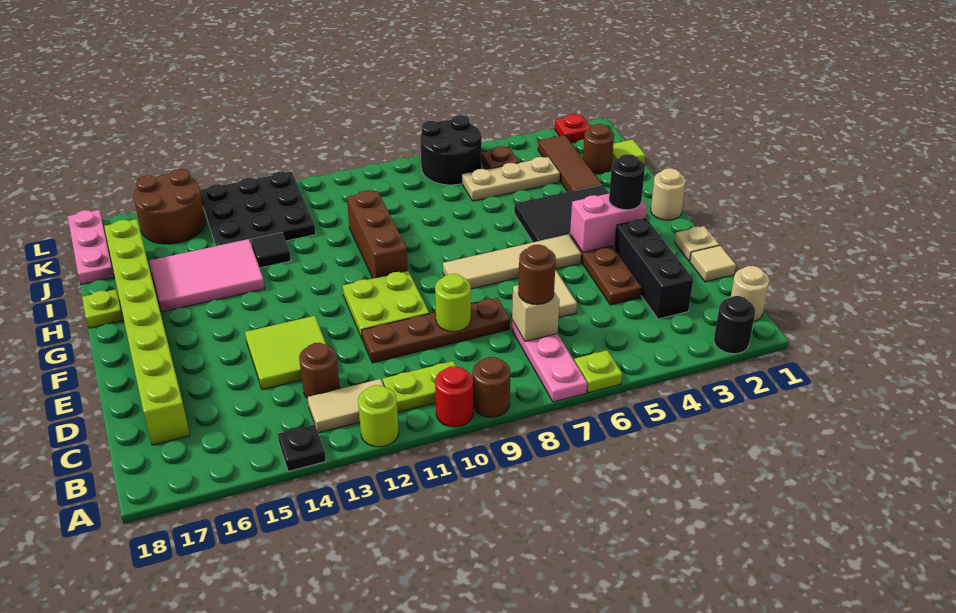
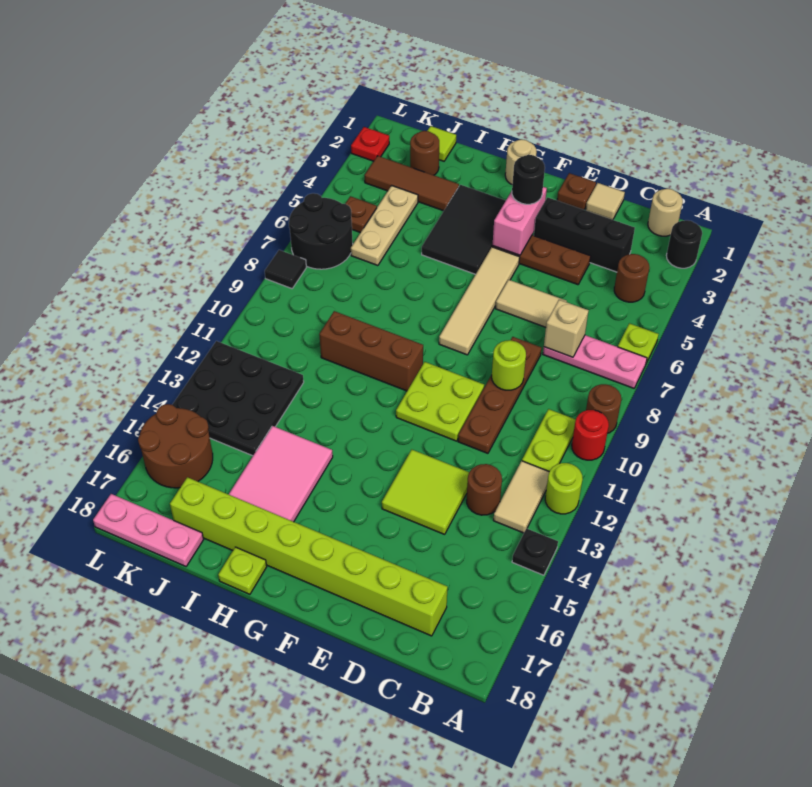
brown 1x1 round brick [518,245,556,305] -> brown 1x1 round brick moved to [614,254,650,302]
tan 1x1 plate [674,226,719,261] -> brown 1x1 plate [557,173,596,210]
black 1x1 tile [251,232,291,268] -> black 1x1 tile moved to [265,250,306,289]

